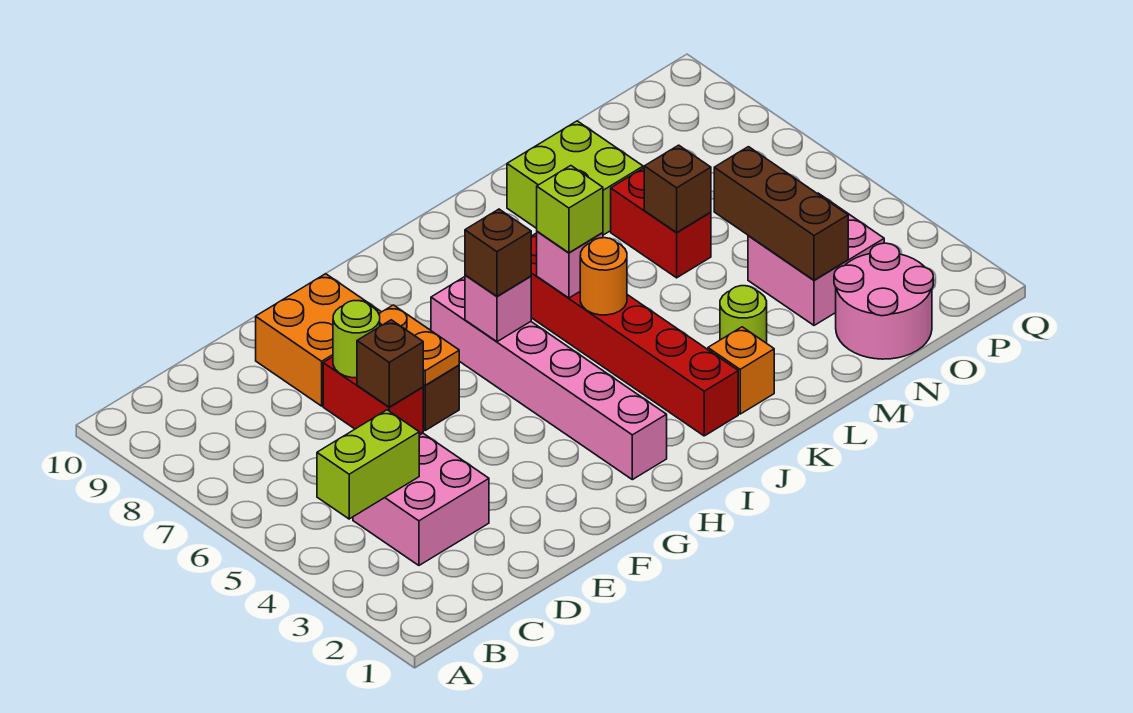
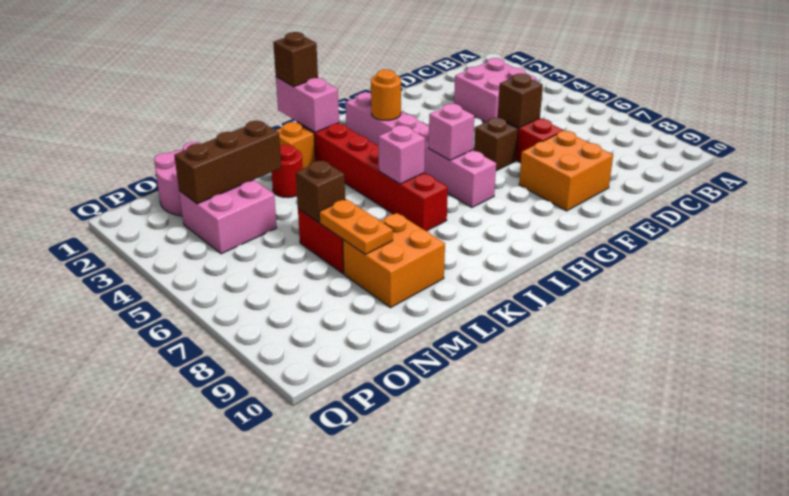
lime 1x2 brick [317,410,419,519] -> none
lime 1x1 round brick [333,301,380,378] -> none
orange 1x2 plate [379,305,459,385] -> orange 1x2 plate moved to [319,199,393,254]
brown 1x1 brick [465,209,531,296] -> brown 1x1 brick moved to [273,32,318,87]
none -> pink 1x2 brick [276,77,339,132]
orange 1x1 round brick [580,238,627,315] -> orange 1x1 round brick moved to [371,70,401,120]
lime 1x1 brick [537,166,603,253] -> none
lime 1x1 round brick [720,286,767,343] -> red 1x1 round brick [271,145,303,198]
lime 2x2 brick [507,121,643,235] -> orange 2x2 brick [343,213,445,308]
brown 1x3 brick [714,147,848,280] -> brown 1x3 brick turned to [174,121,281,204]

